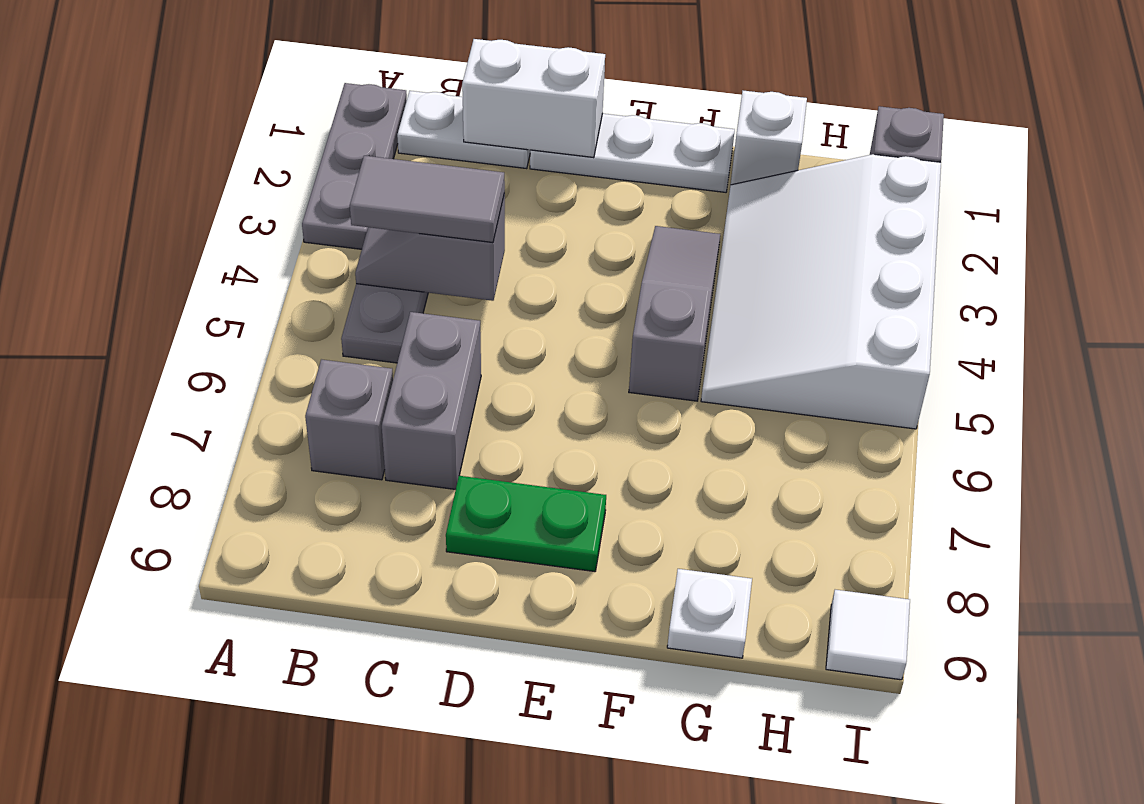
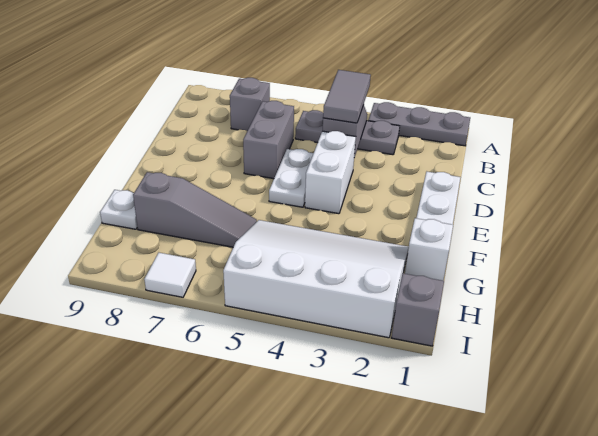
white 1x2 plate [397,91,530,169] -> white 1x2 plate moved to [269,149,314,207]
white 1x2 brick [462,39,605,158] -> white 1x2 brick moved to [305,131,356,214]
grey 1x2 brick [382,312,481,489] -> grey 1x2 brick turned to [243,101,294,179]
green 1x2 plate [446,476,606,572] -> none
grey 1x3 slope [629,226,720,401] -> grey 1x3 slope moved to [133,172,257,247]
white 1x1 tile [826,590,910,680] -> white 1x1 tile moved to [144,253,196,297]

